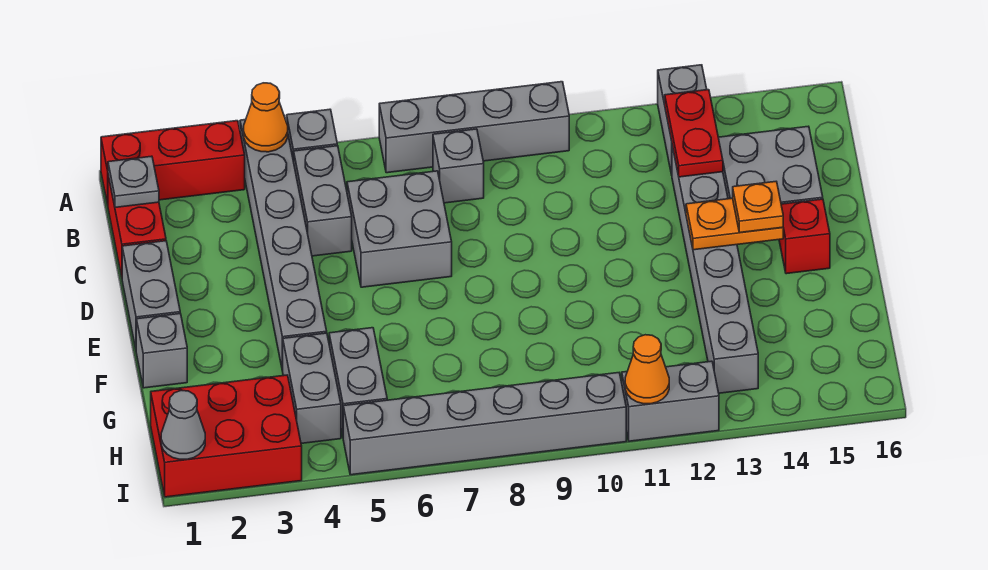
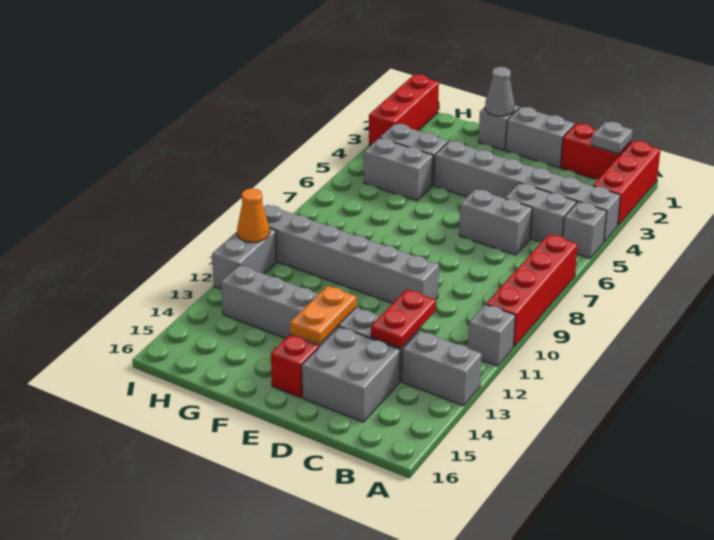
orange 1x1 cone [244,83,288,152] -> none
grey 1x4 brick [379,82,569,173] -> red 1x4 brick [486,234,578,347]
grey 1x1 brick [433,129,484,203] -> grey 1x1 brick moved to [468,305,515,366]
red 1x2 plate [665,90,723,177] -> red 1x2 plate turned to [371,290,436,348]
grey 2x2 brick [347,171,452,287] -> grey 1x2 brick [459,189,532,255]
orange 1x1 plate [733,182,783,233] -> none
red 2x3 brick [151,375,302,497] -> red 1x3 brick [369,74,439,146]
grey 1x1 cone [161,390,205,459] -> grey 1x1 cone moved to [485,67,514,116]
grey 1x6 brick [343,373,626,475] -> grey 1x6 brick turned to [264,205,439,303]

